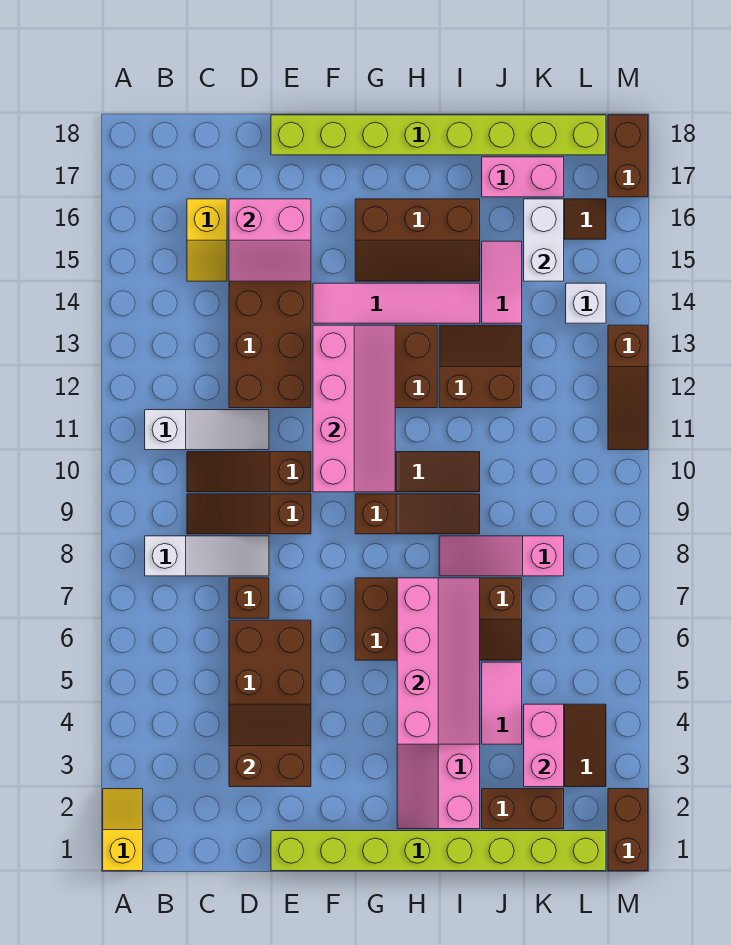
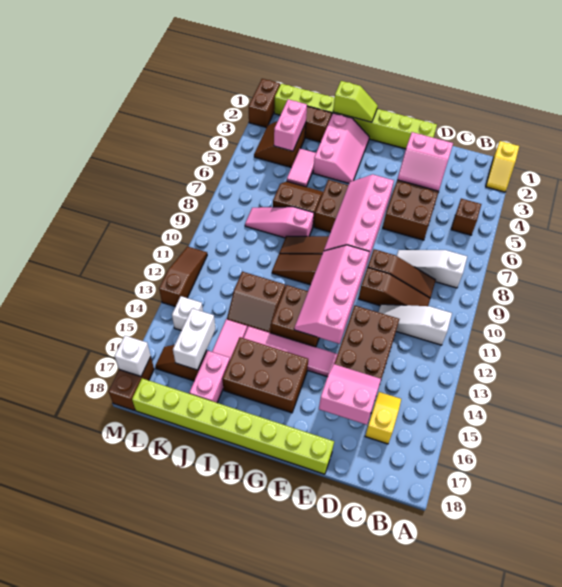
brown 2x2 slope [229,704,311,787] -> pink 2x2 slope [397,132,453,191]
brown 1x1 brick [229,578,269,618] -> brown 1x1 brick moved to [451,199,481,235]
brown 2x3 slope [355,199,480,281] -> brown 2x3 brick [222,337,308,413]
none -> lime 1x2 slope [333,81,378,122]
pink 2x4 slope [397,578,480,744] -> pink 2x4 slope moved to [324,175,394,264]
pink 1x3 slope [439,536,564,576] -> pink 1x3 slope turned to [245,207,314,238]
pink 1x2 brick [482,157,564,197] -> pink 1x2 brick turned to [189,351,230,403]
none -> white 1x1 brick [115,336,151,376]

